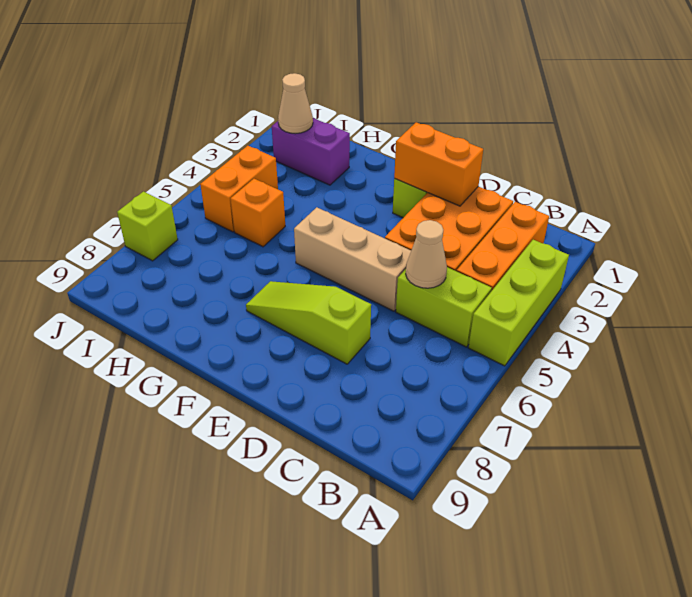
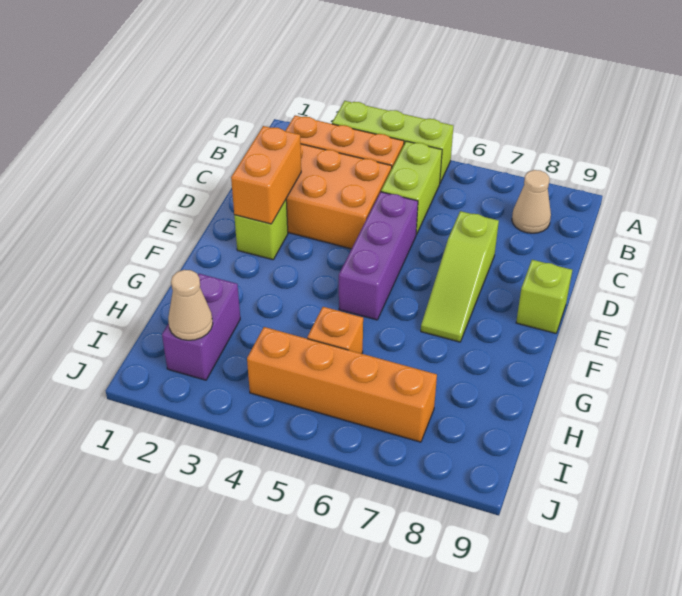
tan 1x1 cone [406,220,447,288] -> tan 1x1 cone moved to [512,170,551,233]
tan 1x3 brick [294,207,411,311] -> purple 1x3 brick [339,192,418,320]
orange 1x2 brick [200,146,278,232] -> orange 1x4 brick [247,327,437,442]
lime 1x1 brick [117,192,178,261] -> lime 1x1 brick moved to [516,260,572,333]

